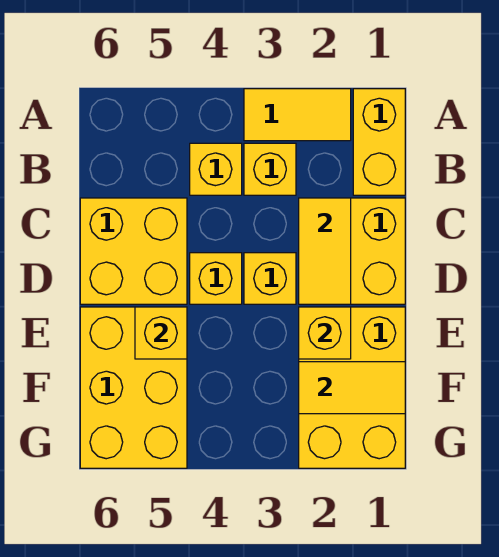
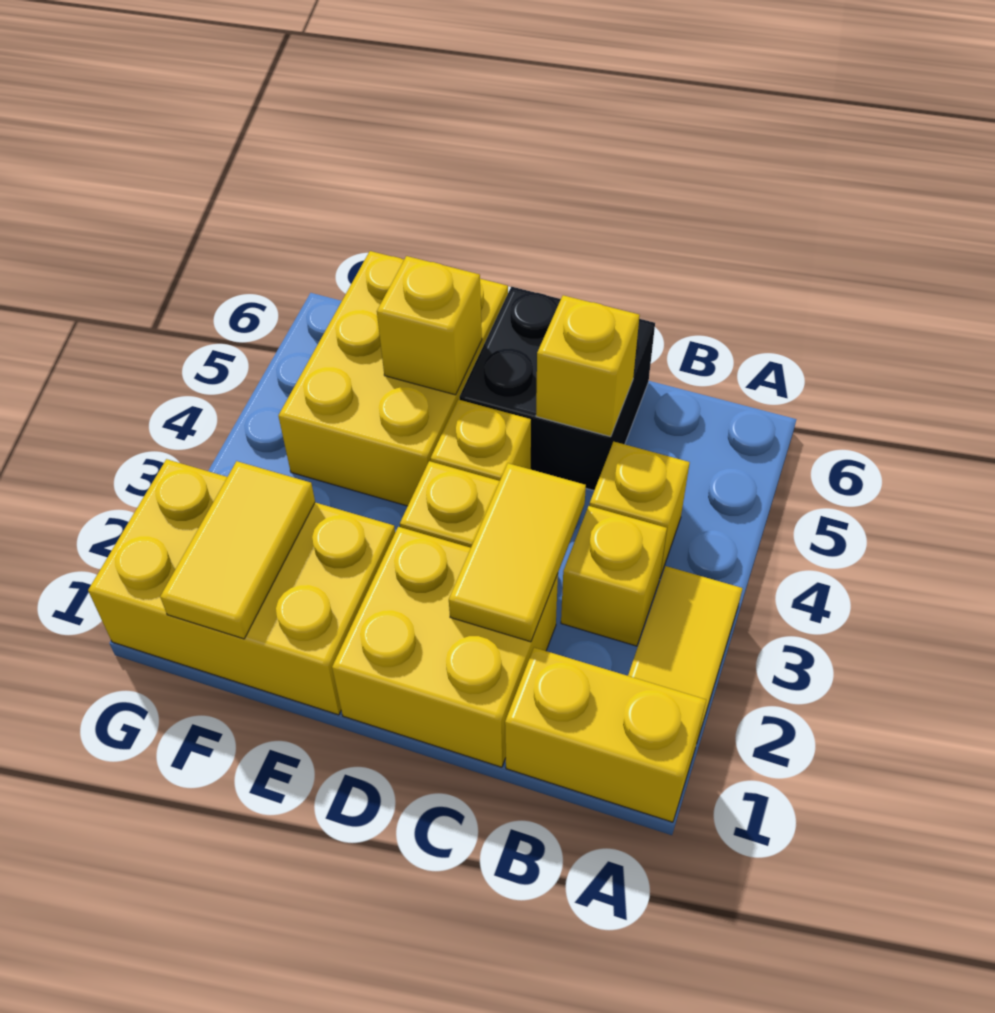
yellow 1x2 tile [299,198,351,304] -> yellow 1x2 tile turned to [449,463,586,642]
yellow 2x2 brick [80,198,187,304] -> black 2x2 brick [459,287,655,491]
yellow 1x1 brick [299,307,351,359] -> yellow 1x1 brick moved to [536,295,640,437]
yellow 2x3 brick [80,307,187,468] -> yellow 2x3 brick turned to [278,251,508,506]

